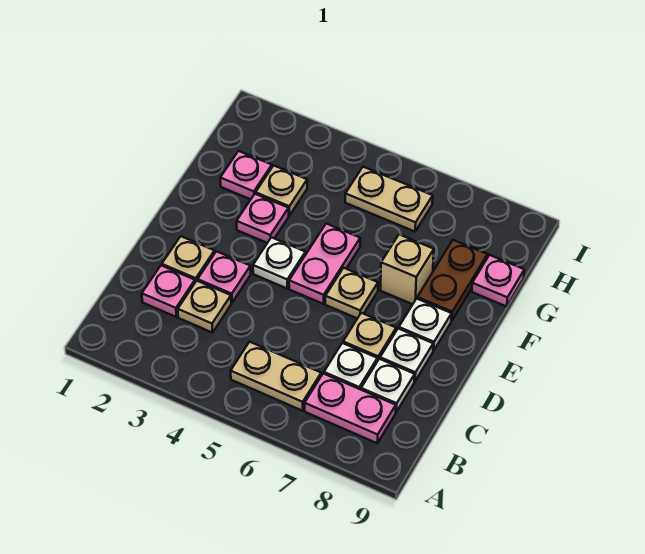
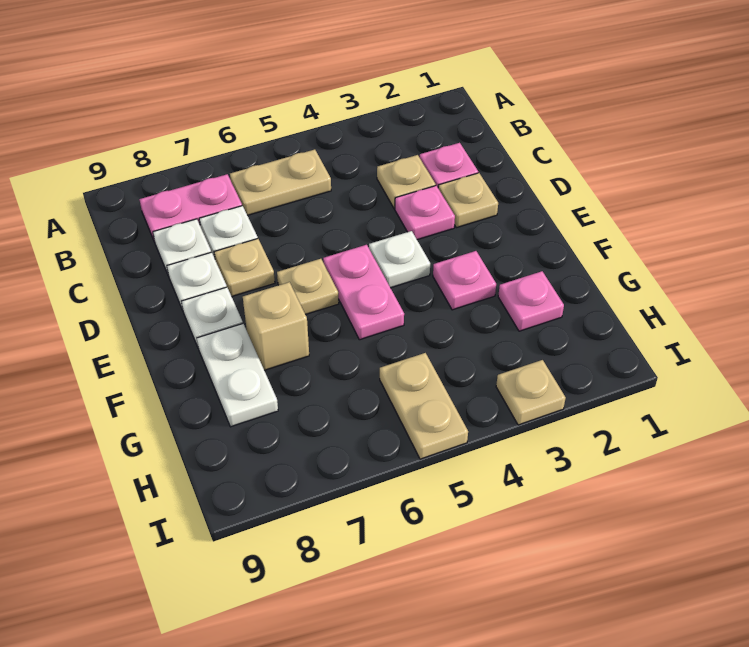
brown 1x2 plate [417,240,488,321] -> white 1x2 plate [197,324,278,427]
tan 1x1 plate [256,166,307,216] -> tan 1x1 plate moved to [496,360,566,425]
pink 1x1 plate [472,255,524,307] -> none
tan 1x2 plate [345,167,433,232] -> tan 1x2 plate turned to [380,353,468,459]

